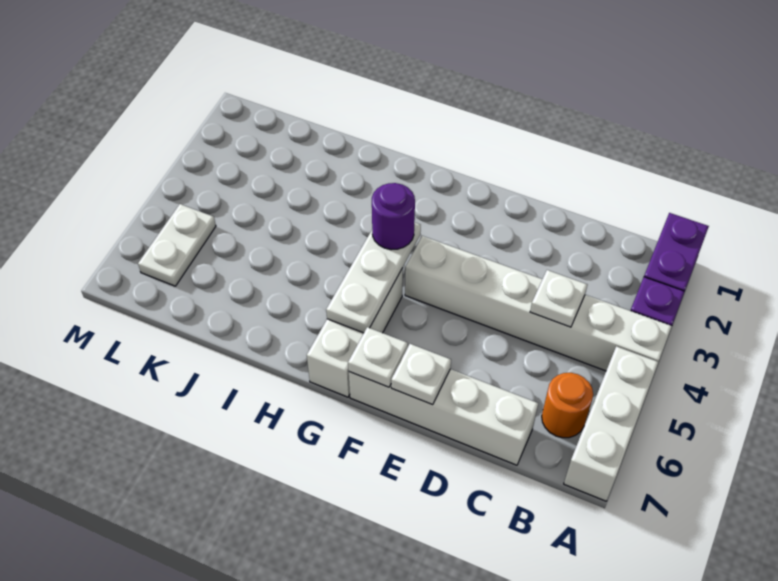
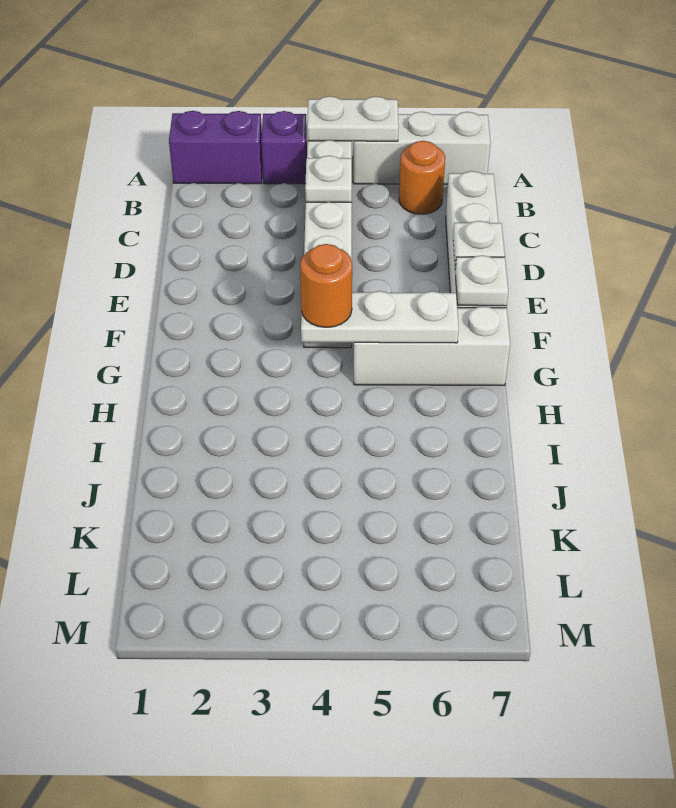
purple 1x1 round brick [372,183,415,250] -> orange 1x1 round brick [300,244,352,327]
white 1x2 plate [138,204,216,286] -> white 1x2 plate moved to [307,96,399,141]

